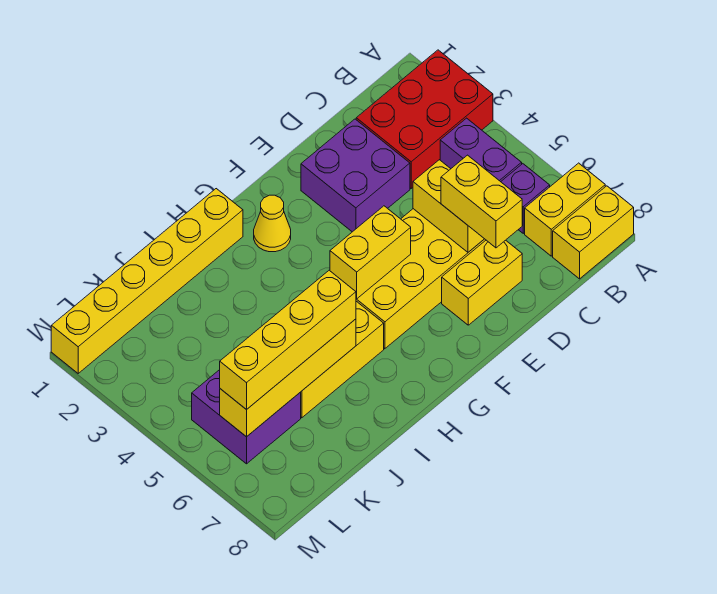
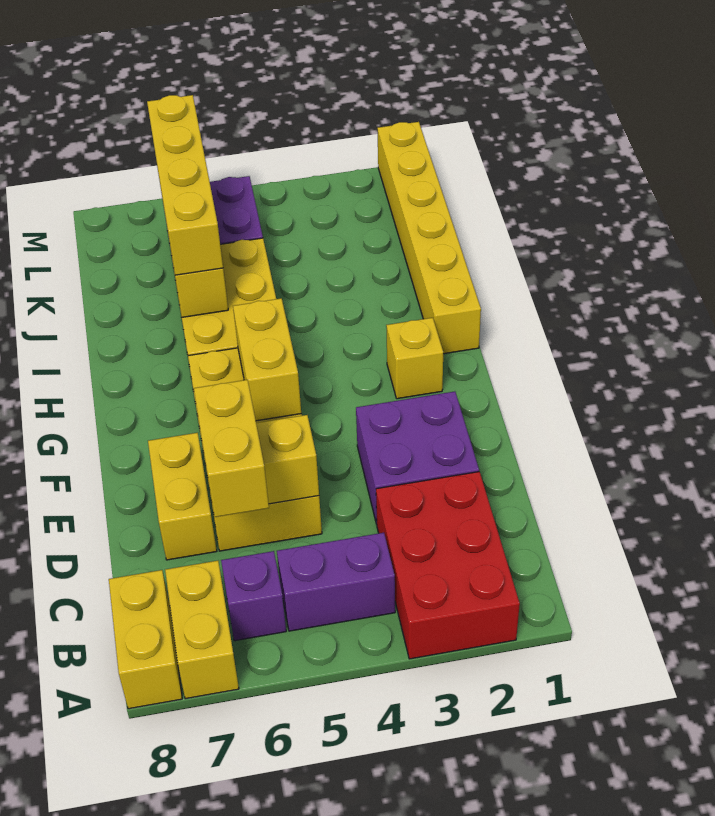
yellow 1x2 brick [441,155,522,248] -> yellow 1x2 brick turned to [194,380,269,517]
yellow 1x1 cone [254,195,291,252] -> yellow 1x1 brick [386,318,443,399]

